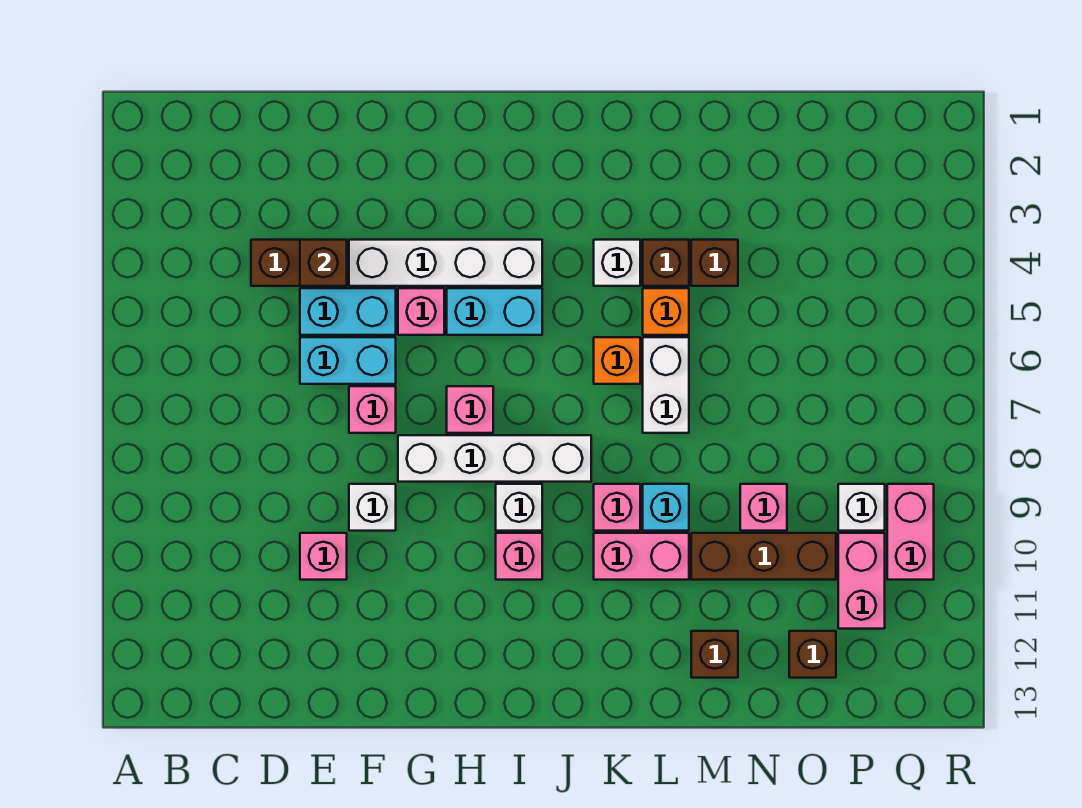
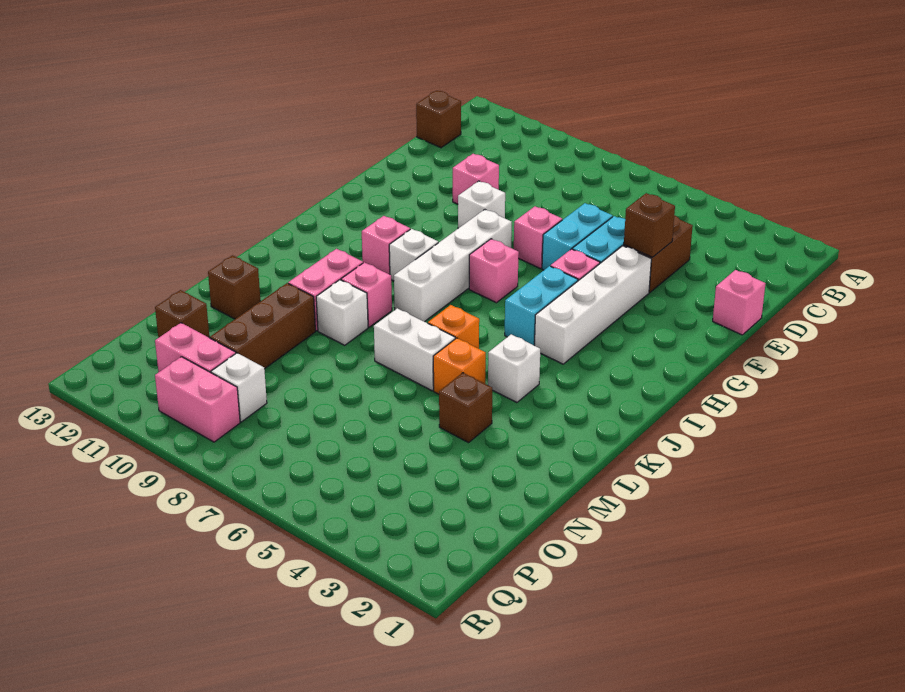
brown 1x1 brick [643,240,689,286] -> brown 1x1 brick moved to [416,91,461,148]
cyan 1x1 brick [643,484,689,531] -> white 1x1 brick [316,280,368,345]
pink 1x1 brick [740,484,787,531] -> pink 1x1 brick moved to [713,270,766,335]

